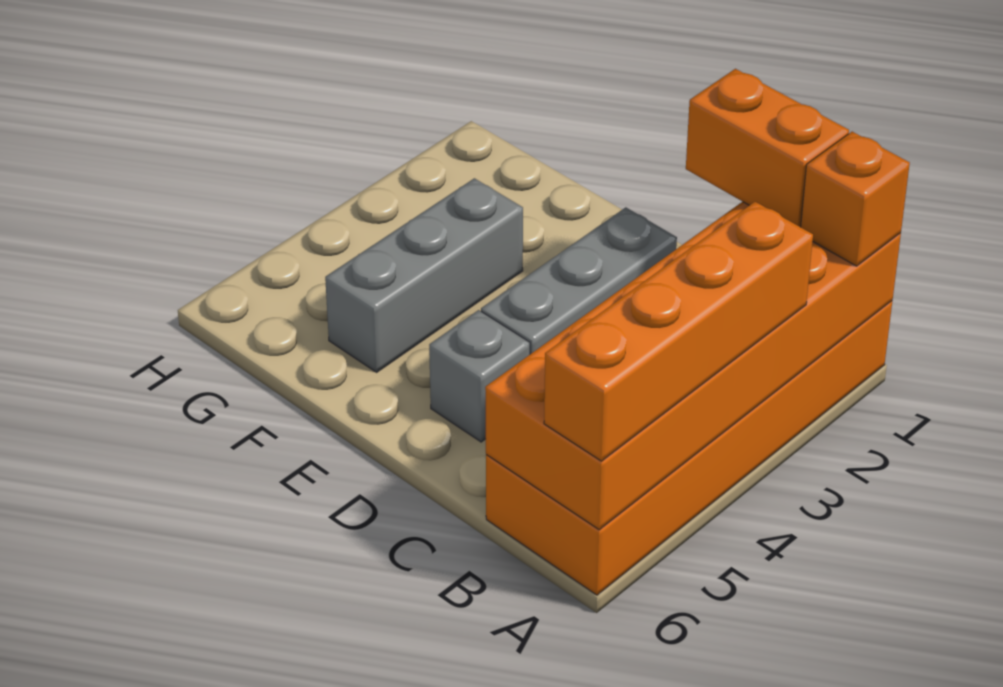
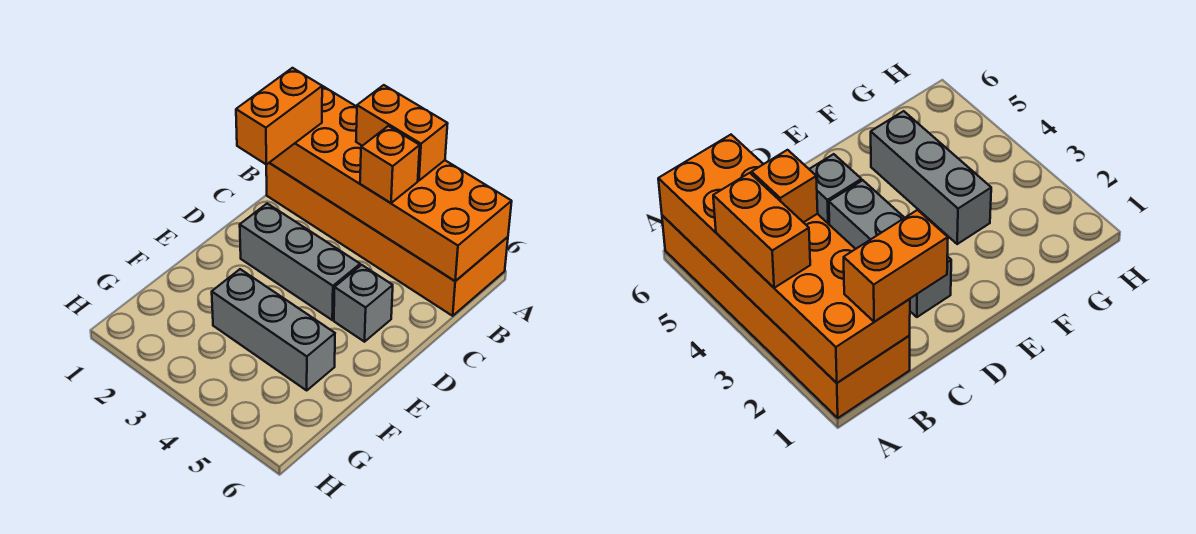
orange 1x1 brick [801,132,910,266] -> orange 1x1 brick moved to [360,126,420,203]
orange 1x4 brick [544,202,813,461] -> orange 1x2 brick [356,85,448,181]

